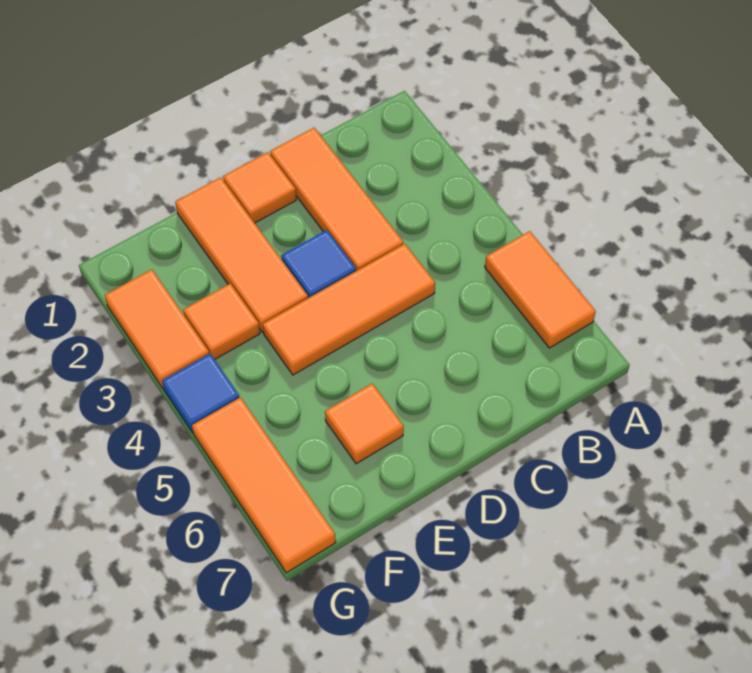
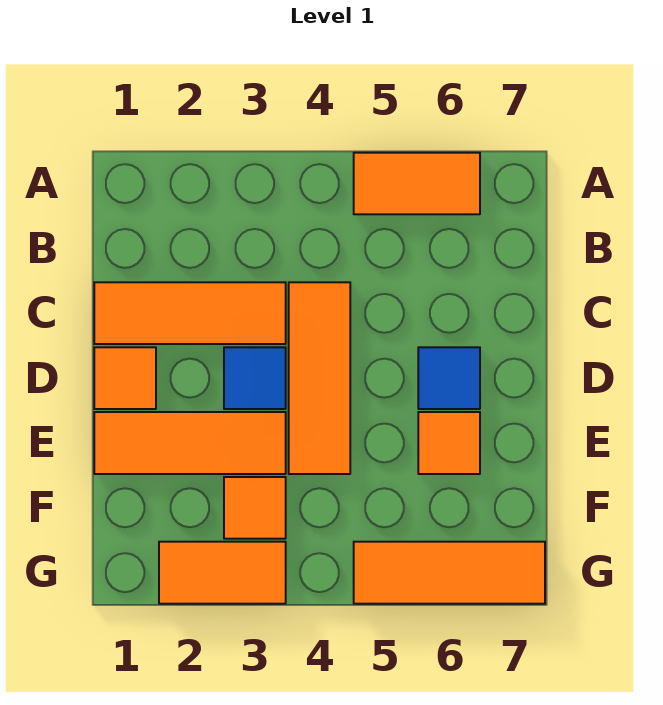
blue 1x1 tile [162,354,240,433] -> blue 1x1 tile moved to [418,347,480,409]

